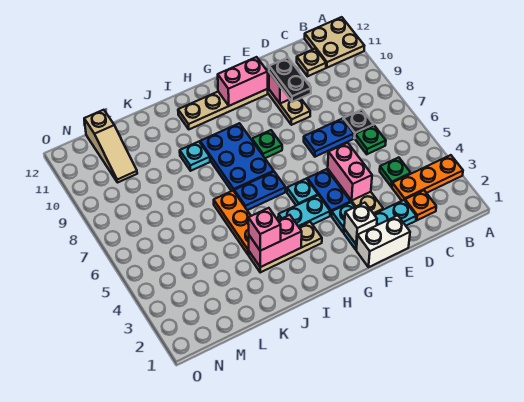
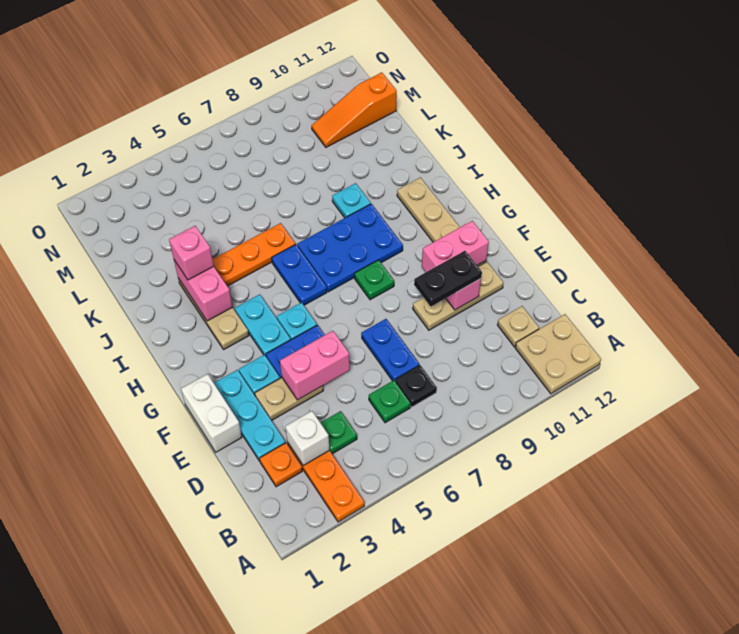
white 1x1 brick [344,203,377,245] -> white 1x1 brick moved to [285,411,330,466]
pink 1x2 brick [218,57,268,106] -> pink 1x2 brick turned to [422,221,489,272]
tan 1x3 slope [84,110,137,183] -> orange 1x3 slope [312,72,397,147]

